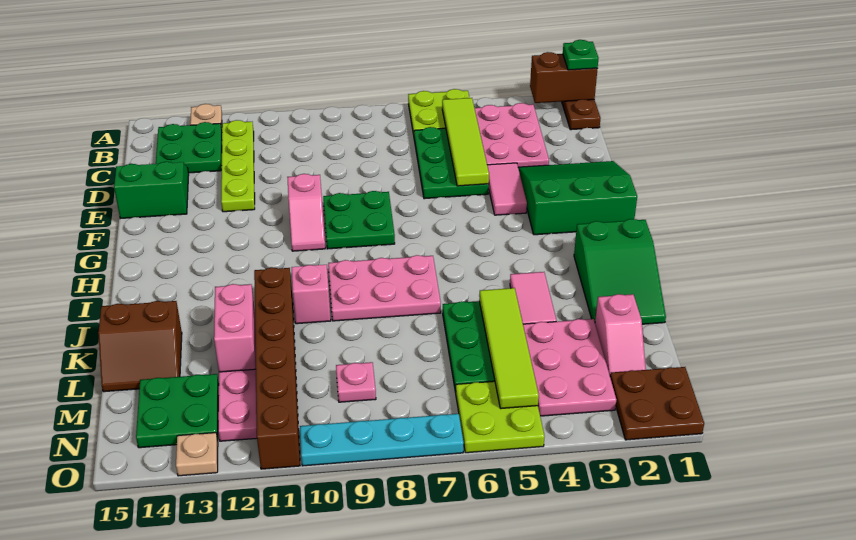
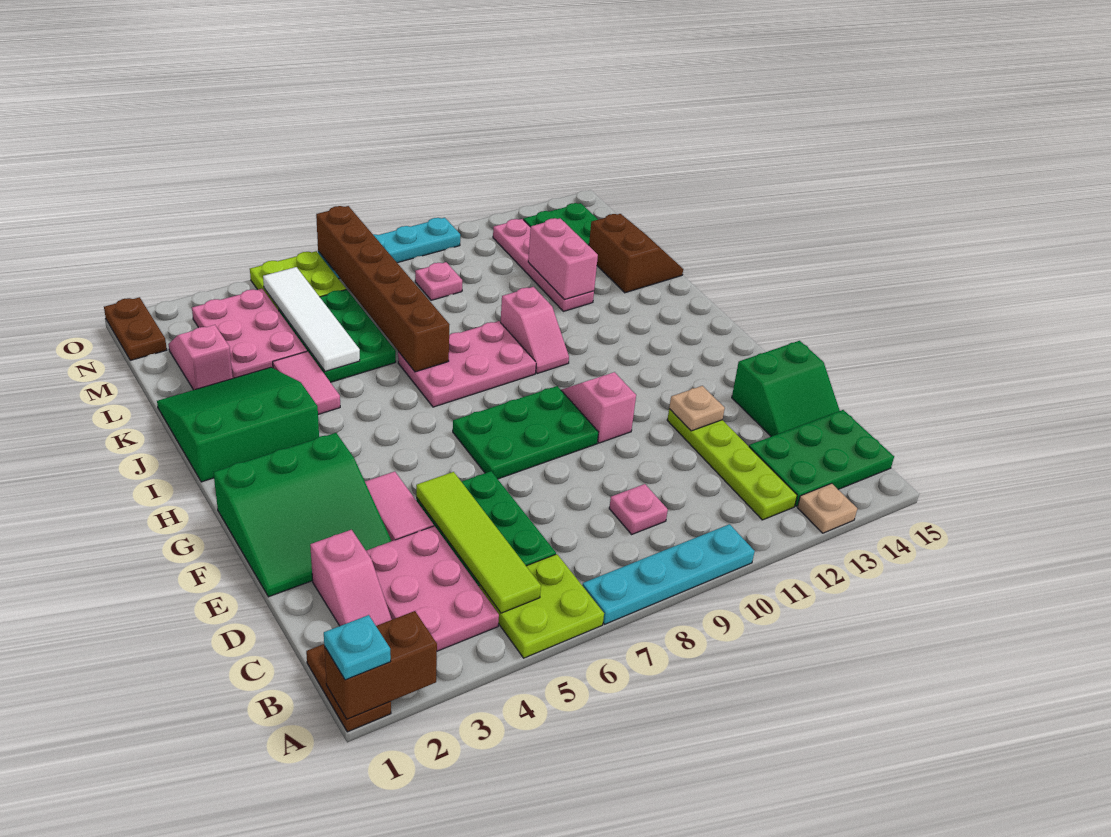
green 1x1 plate [563,40,599,70] -> cyan 1x1 plate [324,615,391,680]
none -> cyan 1x4 plate [582,524,755,624]
green 2x2 plate [156,122,222,173] -> green 2x3 plate [749,410,894,506]
none -> pink 1x2 slope [310,530,392,626]
none -> pink 1x1 plate [609,484,668,534]
green 2x2 plate [323,191,395,249] -> green 2x3 plate [453,386,598,479]
green 2x3 slope [574,219,666,324] -> green 3x3 slope [157,367,319,482]
brown 1x6 brick [254,267,300,469] -> brown 1x6 brick moved to [316,206,450,372]
lime 1x4 tile [479,288,539,409] -> white 1x4 tile [263,267,360,371]
brown 2x2 slope [98,301,182,392] -> brown 2x2 slope turned to [589,214,683,293]
brown 2x2 plate [610,367,704,440] -> brown 1x2 plate [104,297,167,360]
tan 1x1 plate [176,433,218,476] -> tan 1x1 plate moved to [669,386,725,431]

